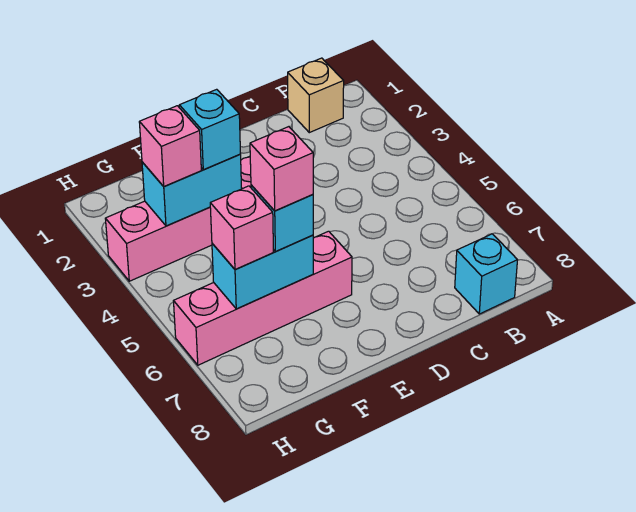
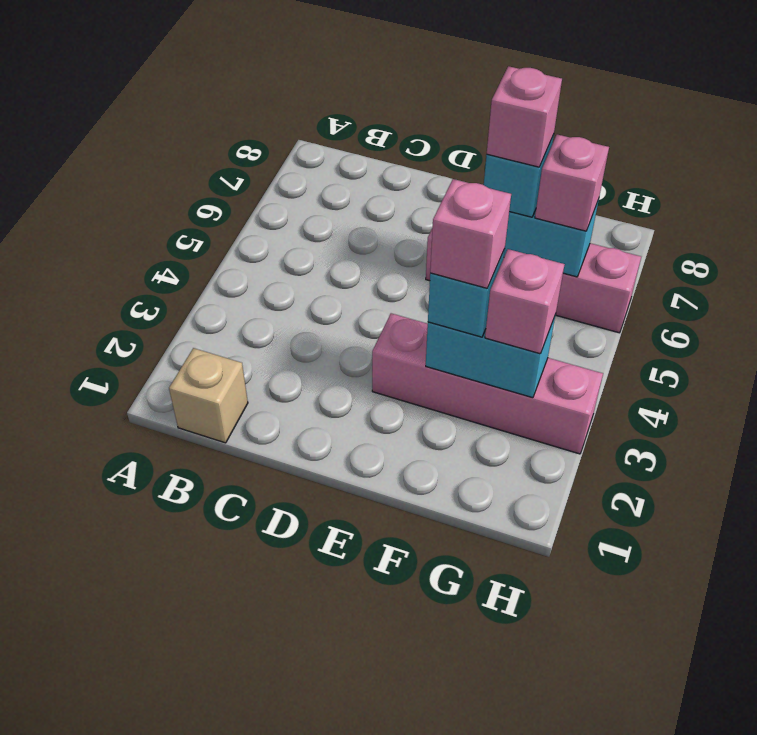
cyan 1x1 brick [455,234,517,314] -> none
none -> pink 1x1 brick [430,179,511,288]

